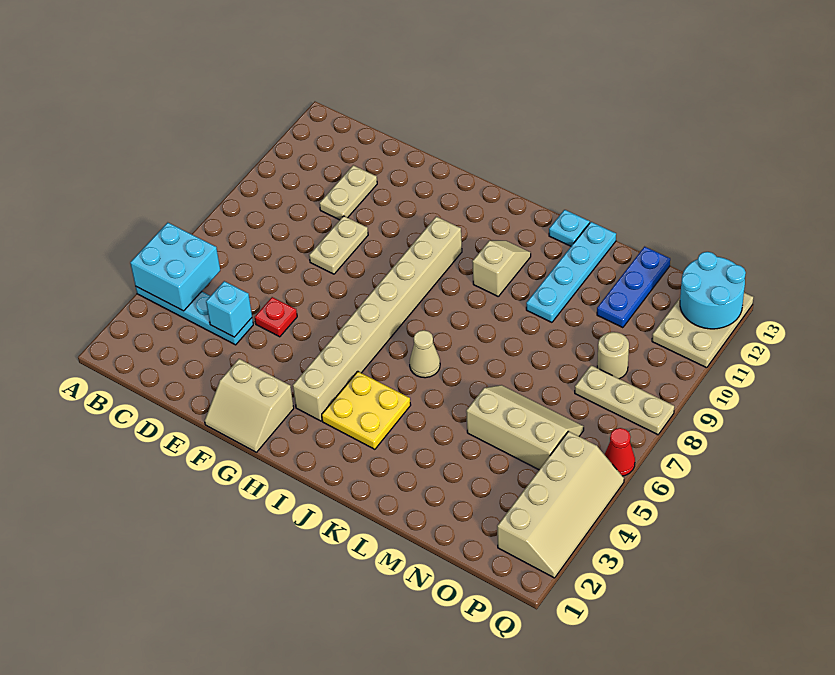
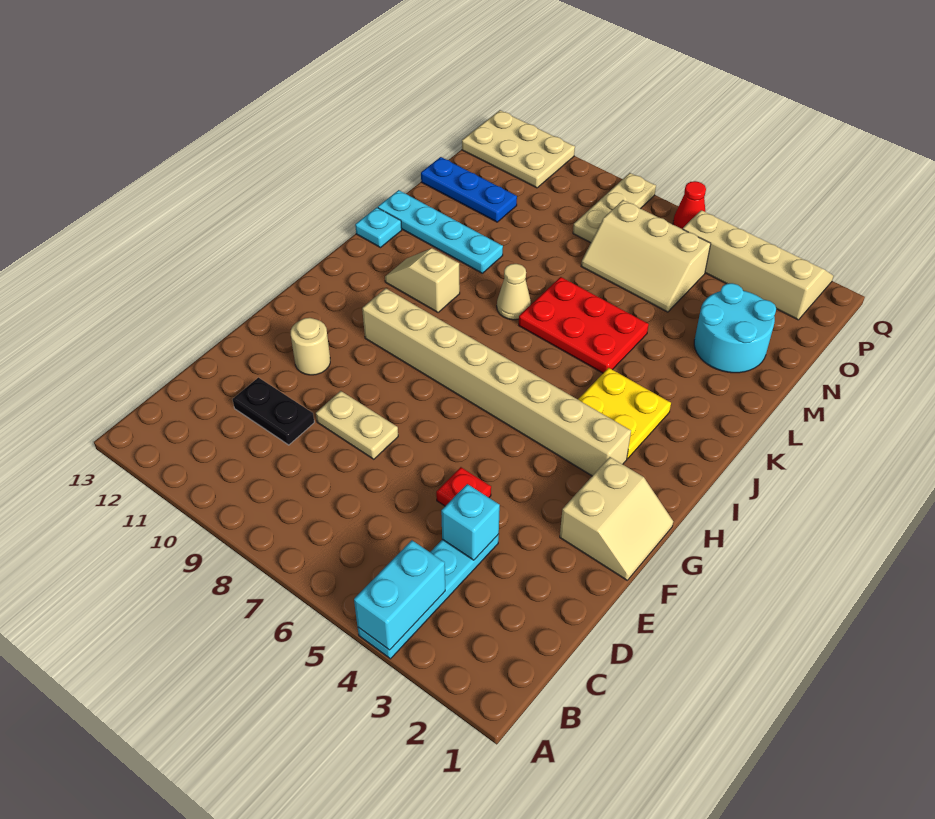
cyan 2x2 brick [130,223,220,311] -> cyan 1x2 brick [354,540,445,650]
tan 1x2 plate [319,165,377,220] -> black 1x2 plate [233,378,314,445]
tan 1x1 cone [410,330,440,378] -> tan 1x1 cone moved to [497,264,531,320]
none -> red 2x3 plate [519,277,649,373]
tan 2x3 slope [466,385,584,470] -> tan 2x3 slope turned to [581,200,711,312]
tan 1x1 round brick [597,332,629,379] -> tan 1x1 round brick moved to [291,318,330,375]
cyan 2x2 round brick [680,252,746,329] -> cyan 2x2 round brick moved to [694,283,776,373]

